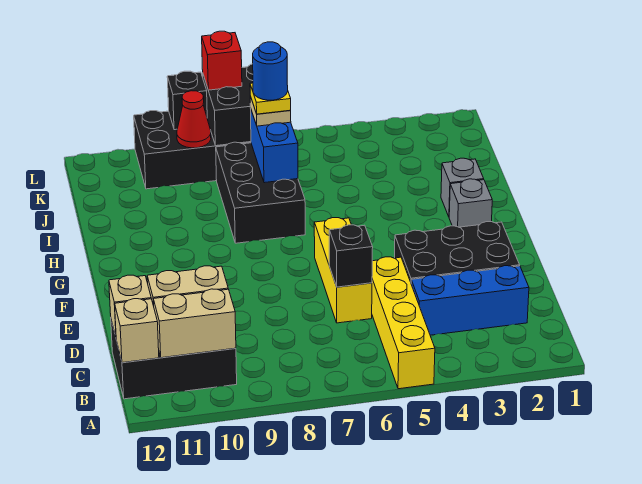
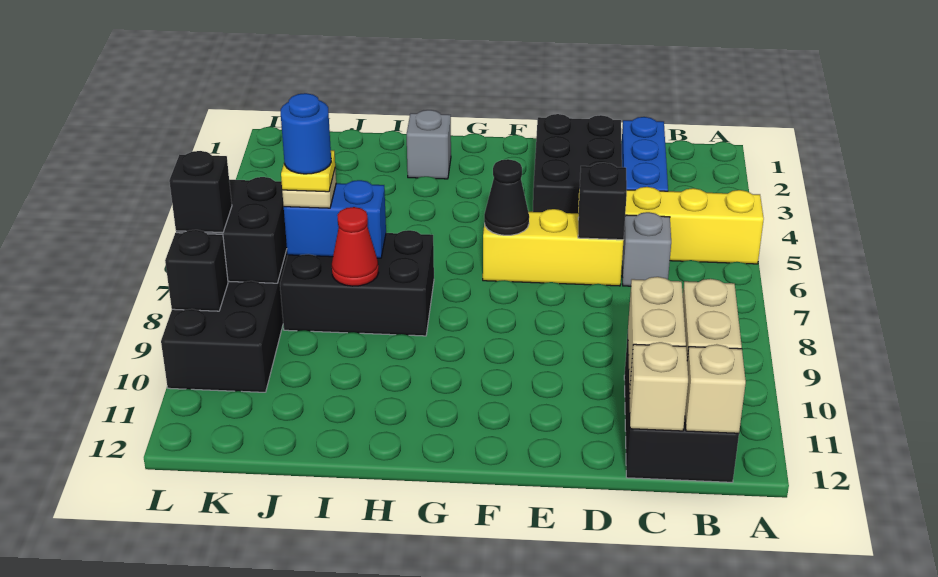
none -> black 1x1 cone [484,159,529,235]
grey 1x1 brick [449,179,492,227] -> grey 1x1 brick moved to [622,212,671,286]
red 1x1 cone [177,91,211,148] -> red 1x1 cone moved to [332,207,378,286]
red 1x1 brick [202,31,242,90] -> black 1x1 brick [169,151,232,233]

